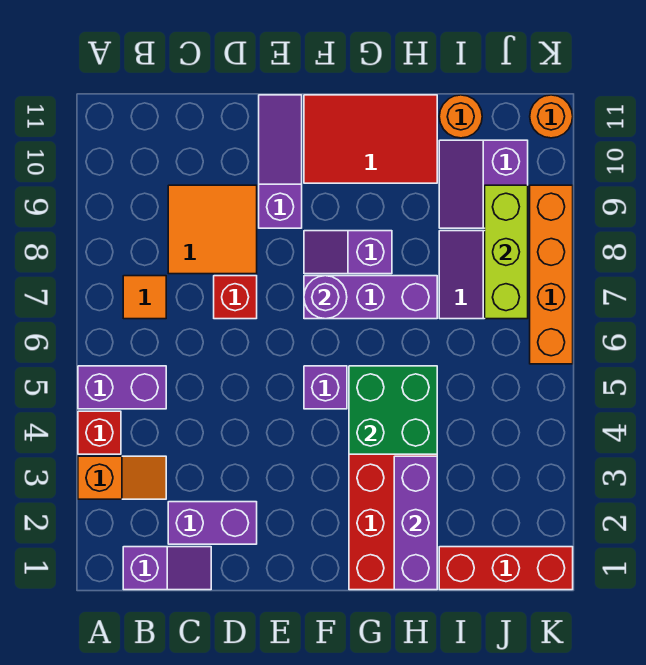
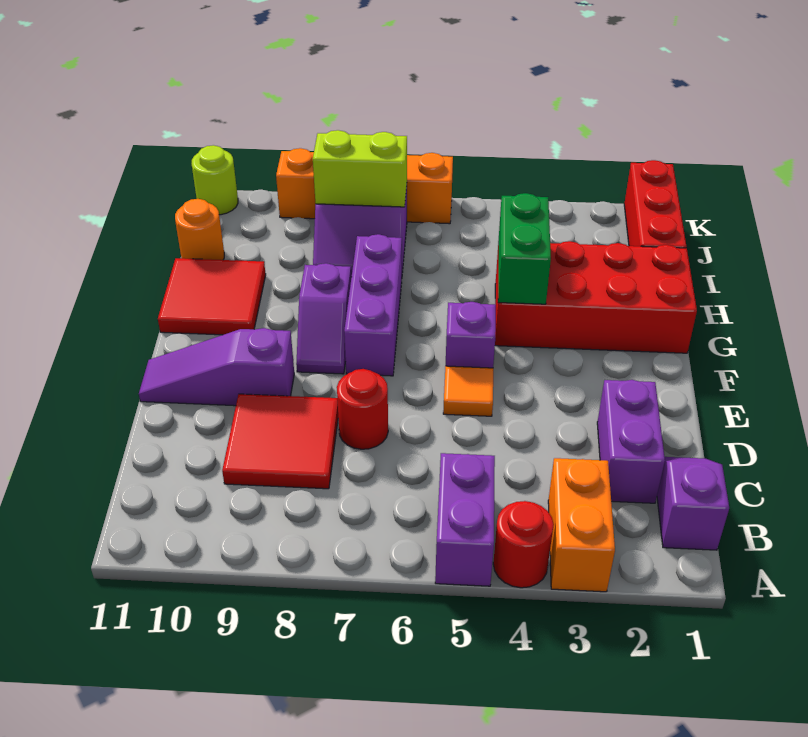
orange 1x2 slope [78,456,166,499] -> orange 1x2 brick [548,458,615,592]
red 1x1 brick [78,411,121,454] -> red 1x1 round brick [493,501,554,588]
orange 1x1 tile [123,276,166,319] -> orange 1x1 tile moved to [443,366,493,416]
orange 2x2 tile [168,185,257,274] -> red 2x2 tile [222,394,338,489]
red 1x1 brick [214,276,257,319] -> red 1x1 round brick [337,369,388,449]
purple 1x1 round brick [304,276,347,319] -> none
red 2x3 tile [304,95,437,183] -> red 2x2 tile [158,258,266,335]
green 2x2 brick [349,366,437,454] -> green 1x2 brick [498,193,551,304]
purple 1x3 brick [394,456,437,590] -> none
purple 2x2 slope [439,140,528,228] -> none
lime 1x3 brick [485,185,528,319] -> lime 1x2 brick [313,130,407,207]
orange 1x1 round brick [530,95,573,138] -> lime 1x1 round brick [192,145,238,215]

